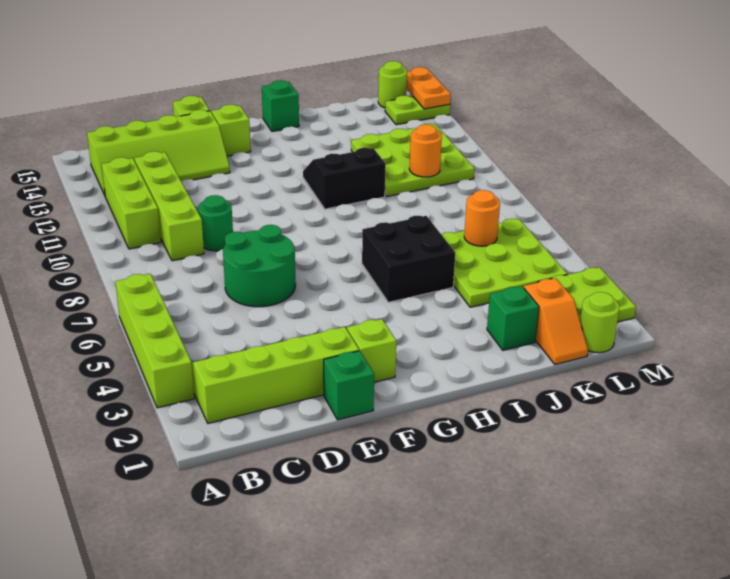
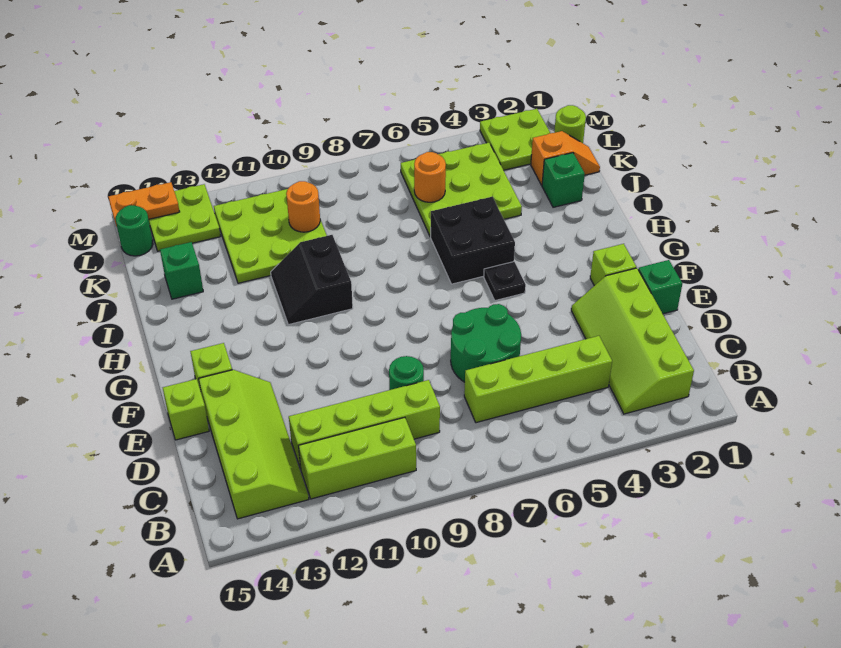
lime 1x4 brick [115,274,194,408] -> lime 1x4 brick moved to [464,336,612,423]
none -> black 1x1 plate [484,262,526,301]
green 1x1 brick [262,80,299,131] -> green 1x1 brick moved to [160,242,203,299]
lime 1x2 plate [385,96,450,125] -> lime 2x2 plate [149,184,220,251]
lime 1x1 round brick [378,61,407,108] -> green 1x1 round brick [116,205,153,256]

